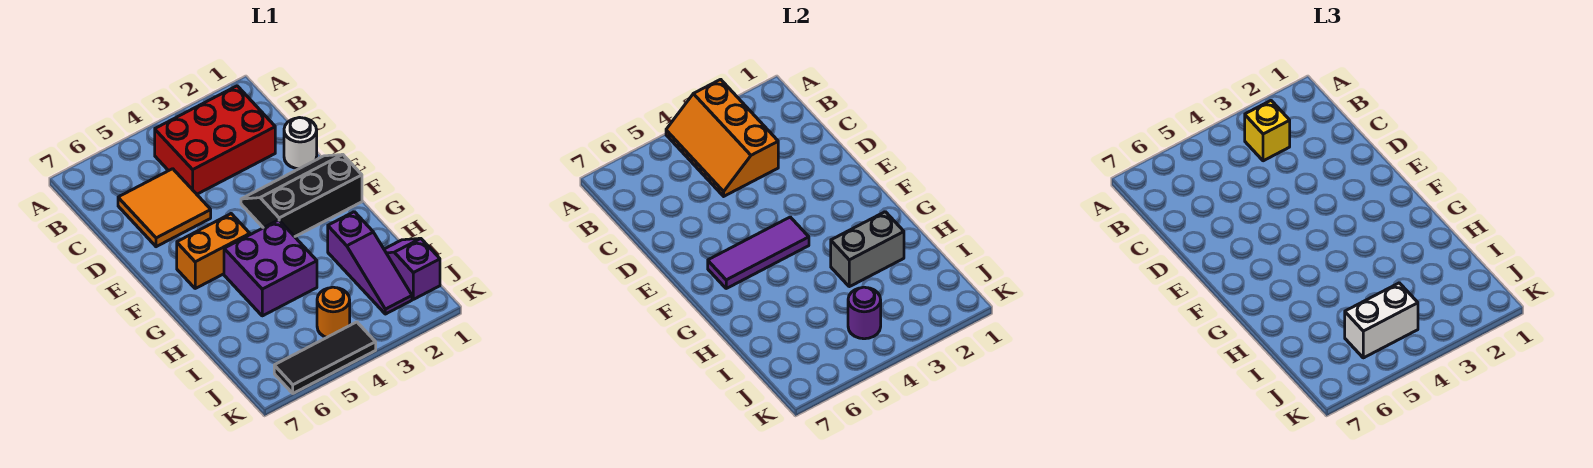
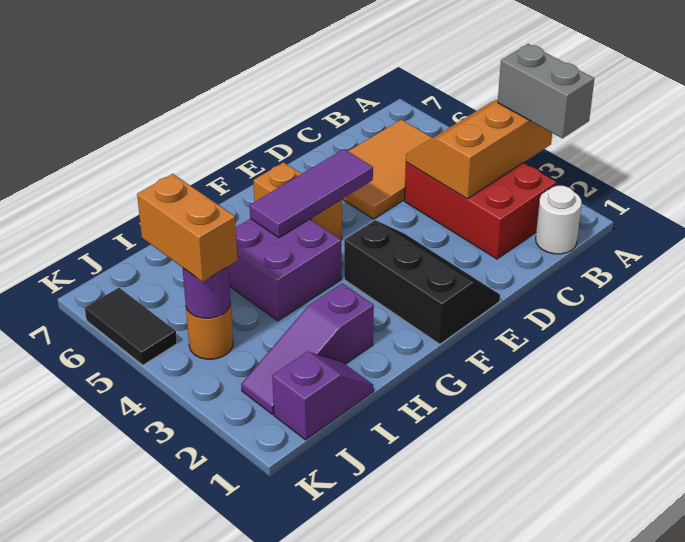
yellow 1x1 brick [1245,101,1290,161] -> none
orange 2x2 tile [118,169,211,247] -> orange 2x3 tile [343,120,432,219]
white 1x1 round brick [284,118,317,169] -> white 1x1 round brick moved to [536,186,582,254]
purple 1x3 tile [708,217,809,288] -> purple 1x3 tile turned to [250,149,373,238]
grey 1x2 brick [831,212,904,287] -> grey 1x2 brick moved to [498,44,594,138]
white 1x2 brick [1345,283,1418,358] -> orange 1x2 brick [137,174,237,282]
black 1x3 tile [274,322,376,393] -> black 1x2 tile [85,288,177,365]

